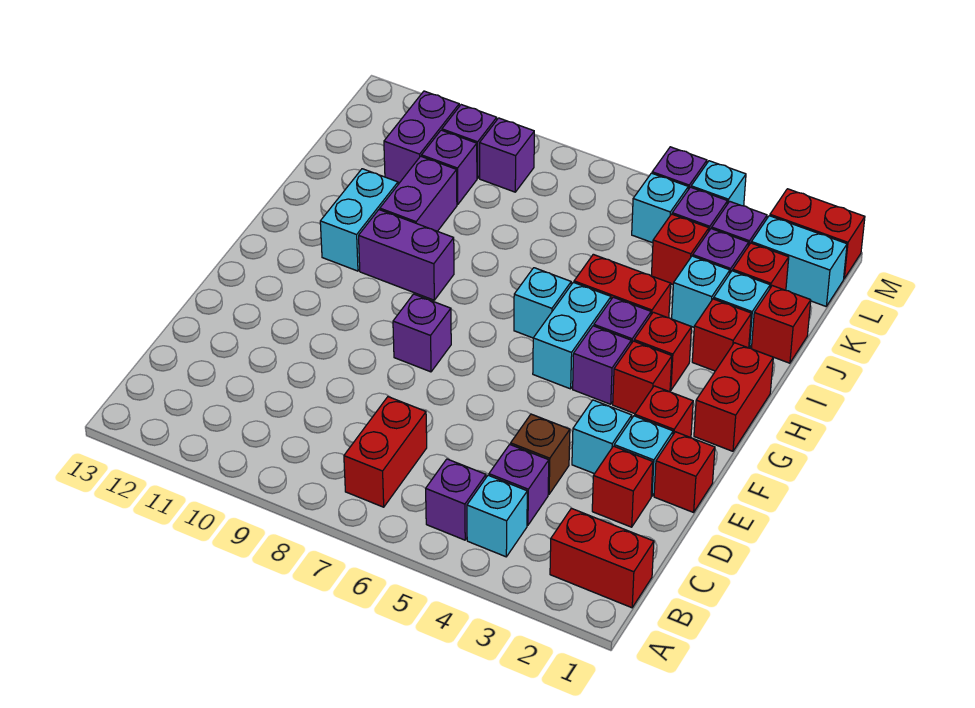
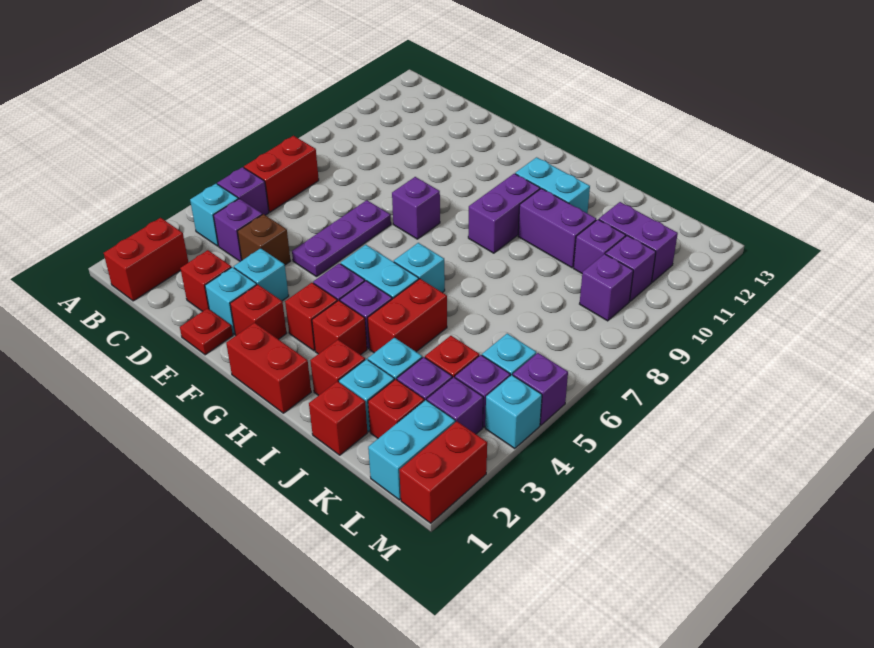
red 1x2 brick [344,397,427,507] -> red 1x2 brick turned to [244,136,319,212]
red 1x1 brick [654,432,715,512] -> red 1x1 plate [180,308,233,355]
none -> purple 1x3 plate [292,200,391,277]

